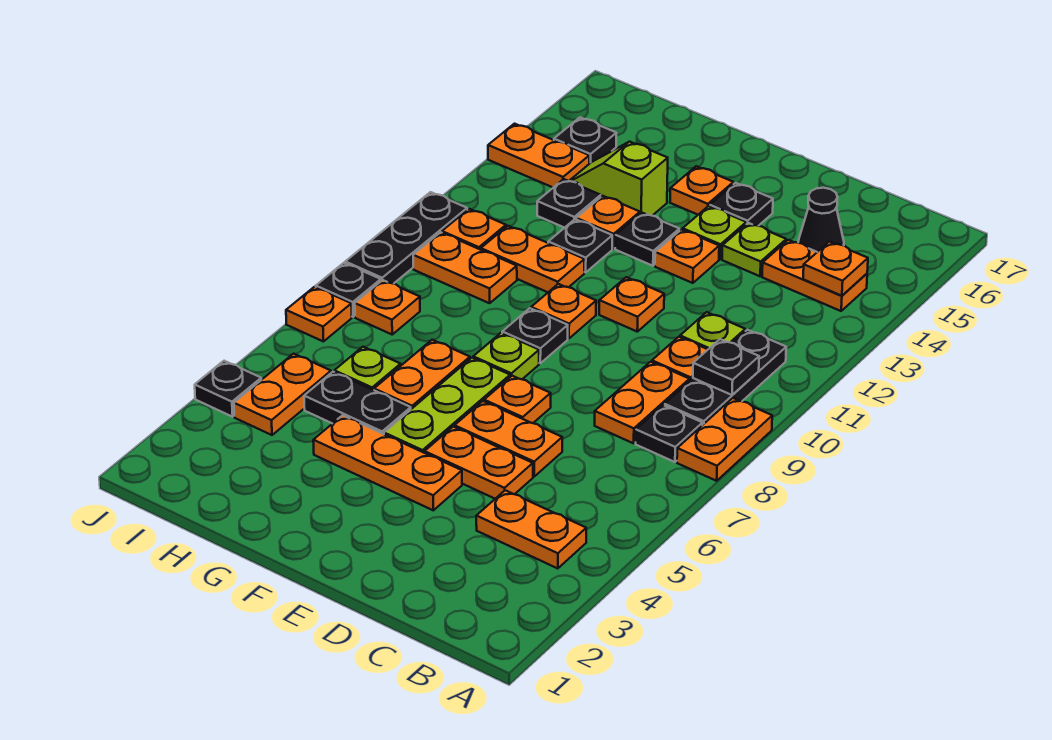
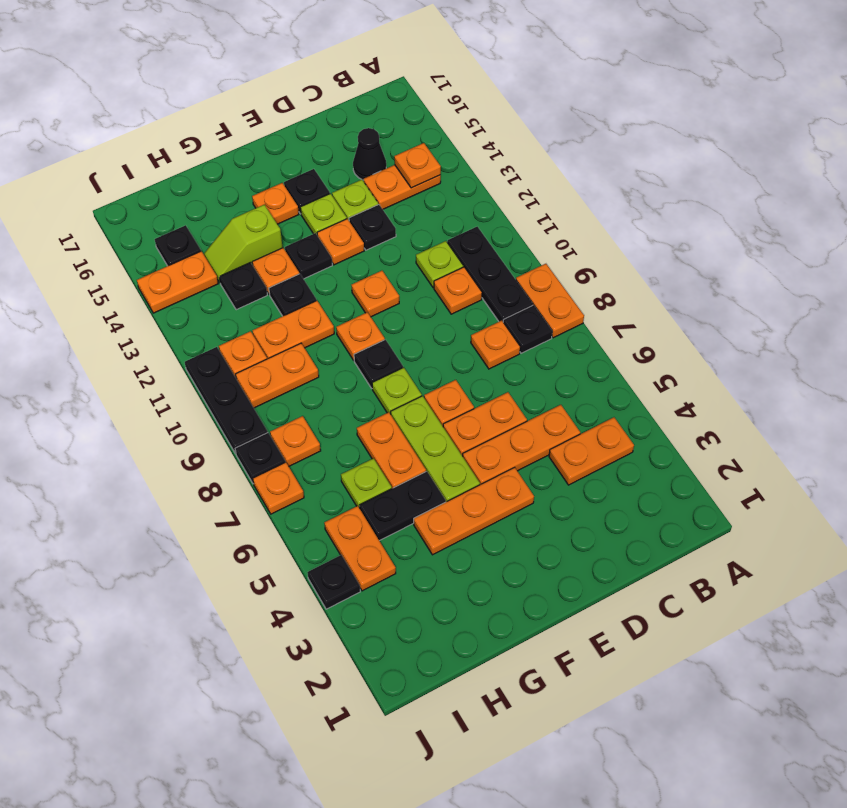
black 1x1 plate [693,339,759,395] -> black 1x1 plate moved to [349,204,396,250]
orange 1x2 plate [595,362,690,443] -> orange 1x1 plate [471,321,520,369]
orange 1x2 plate [425,427,533,499] -> orange 1x3 plate [463,405,580,485]

